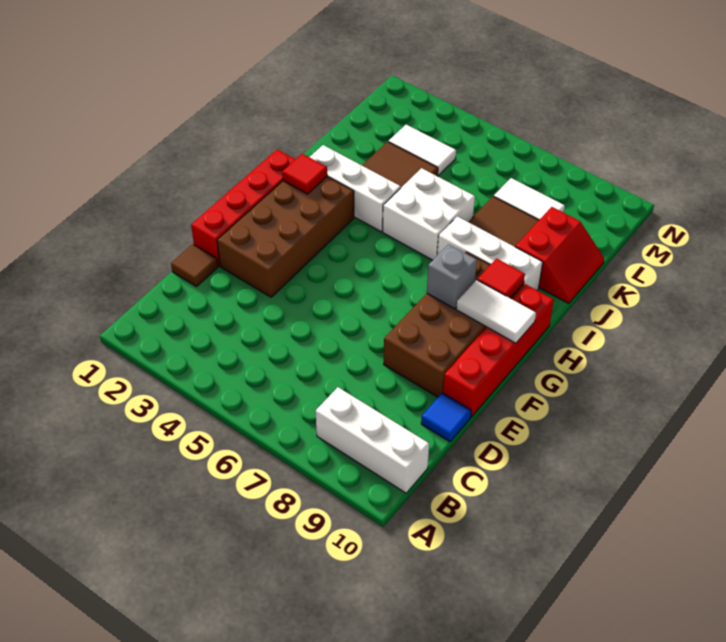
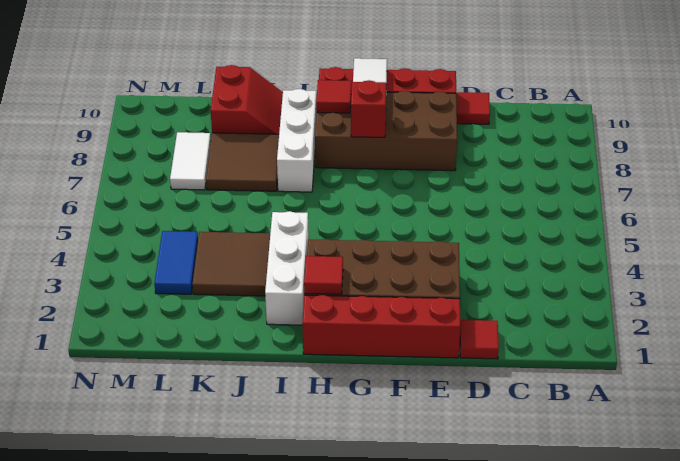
white 1x3 brick [316,387,429,493] -> none
brown 1x1 tile [171,244,218,287] -> red 1x1 tile [460,320,499,359]
blue 1x1 tile [421,393,471,442] -> red 1x1 tile [456,92,490,124]
grey 1x1 brick [427,244,477,309] -> red 1x1 brick [351,80,386,137]
white 2x2 brick [383,168,475,260] -> none
red 2x2 slope [515,207,604,304] -> red 2x2 slope turned to [211,65,283,134]
white 1x2 tile [388,125,456,175] -> blue 1x2 tile [154,231,198,294]

